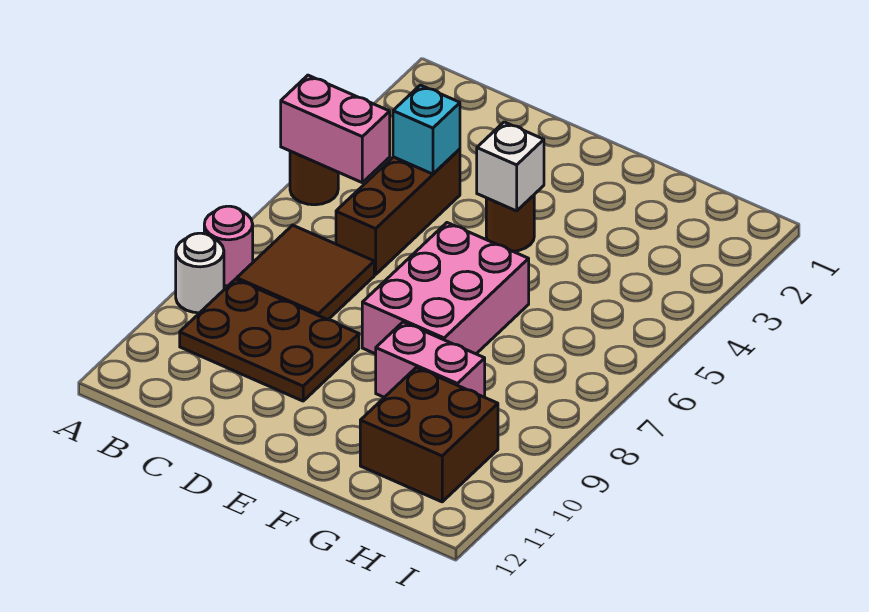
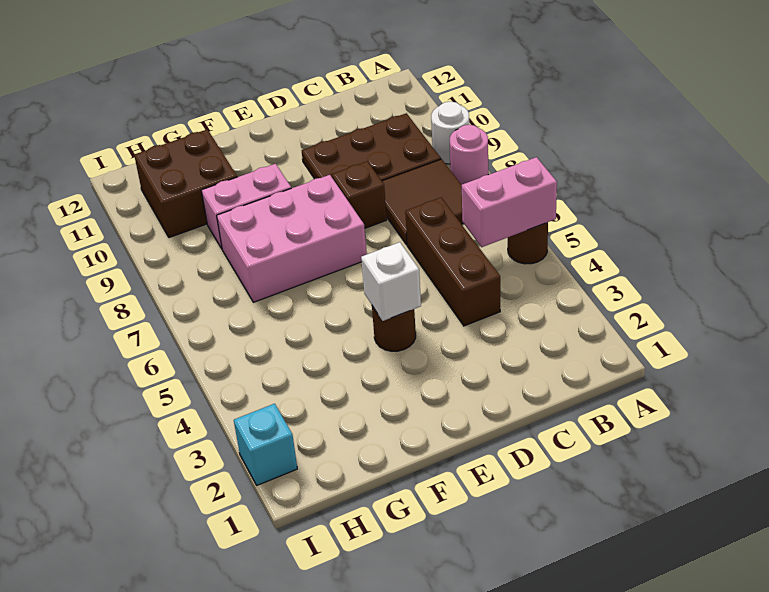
cyan 1x1 brick [393,85,460,174] -> cyan 1x1 brick moved to [234,404,297,485]
none -> brown 1x1 brick [332,161,387,228]
pink 2x3 brick [362,223,529,354] -> pink 2x3 brick turned to [217,175,367,302]

